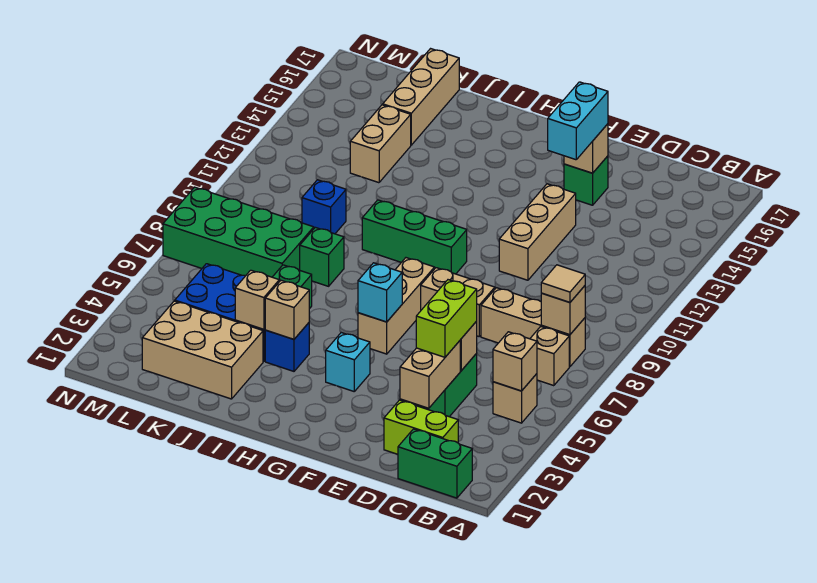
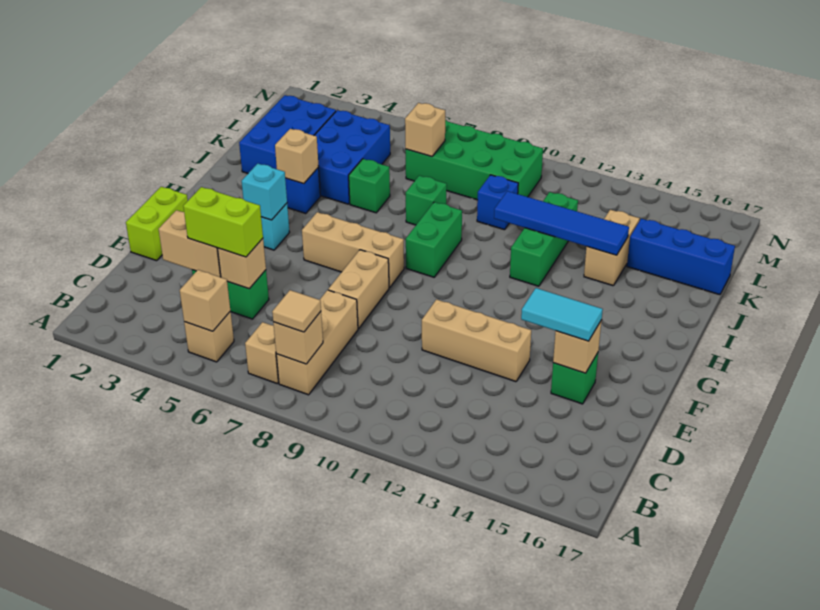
green 1x2 brick [398,429,472,498] -> green 1x2 brick moved to [406,202,462,277]
lime 1x2 brick [384,400,458,454] -> lime 1x2 brick moved to [126,187,188,261]
cyan 1x2 brick [548,82,608,160] -> cyan 1x2 tile [521,288,603,341]
cyan 1x1 brick [358,263,402,322] -> cyan 1x1 brick moved to [242,164,287,220]
green 1x3 brick [362,200,467,274] -> green 1x3 brick moved to [510,192,578,286]
tan 2x3 brick [142,301,263,399] -> blue 2x3 brick [239,95,336,173]
tan 1x1 brick [235,270,279,329] -> tan 1x1 brick moved to [405,103,445,156]
none -> blue 1x4 tile [494,191,629,255]
green 2x4 brick [163,187,314,277] -> green 2x4 brick turned to [406,120,543,200]
tan 1x2 brick [350,105,411,183] -> tan 1x2 brick turned to [584,210,639,286]
tan 1x3 brick [383,49,459,145] -> blue 1x3 brick [627,219,735,295]

